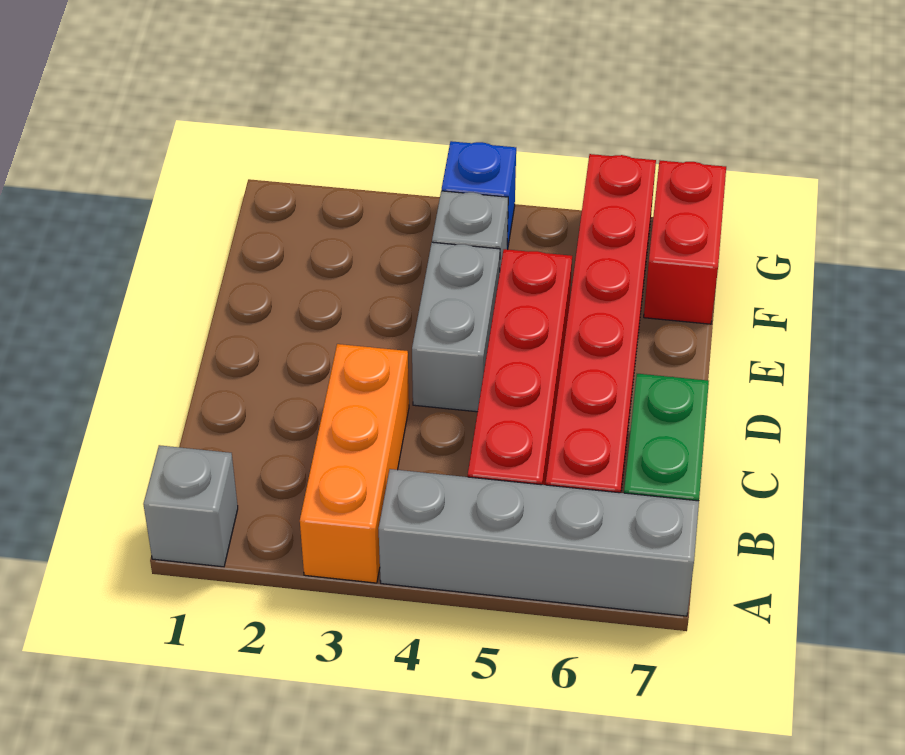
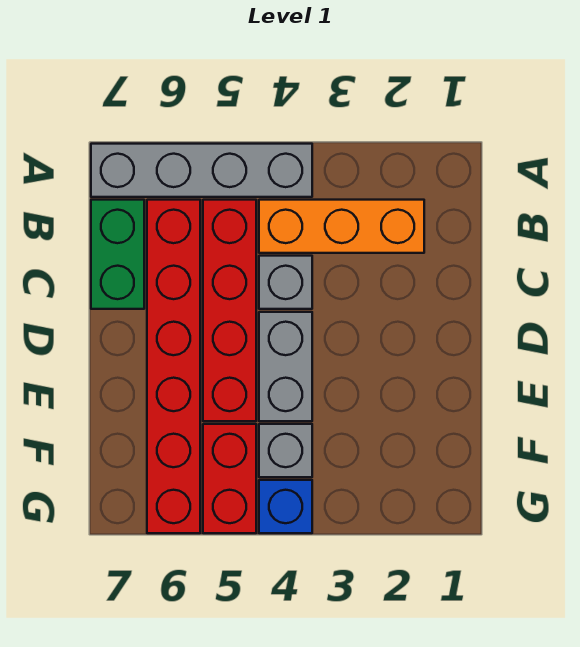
grey 1x1 brick [143,445,238,567] -> grey 1x1 brick moved to [259,256,312,309]
orange 1x3 brick [300,344,409,583] -> orange 1x3 brick turned to [259,200,424,253]
red 1x2 brick [644,161,726,324] -> red 1x2 brick moved to [203,424,256,533]

